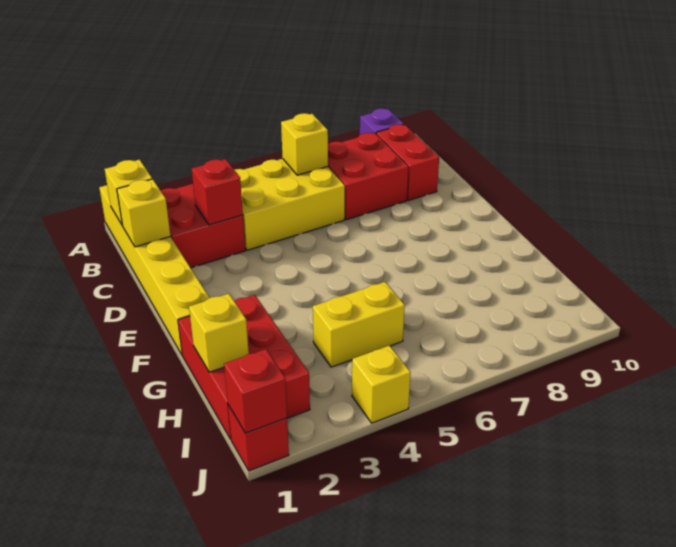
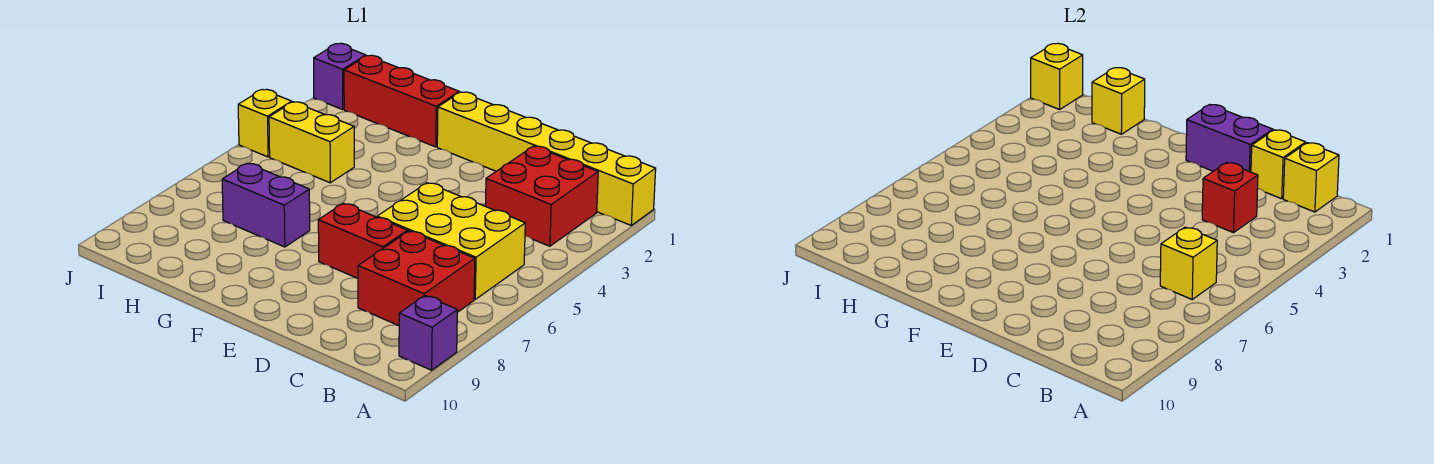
yellow 2x3 brick [234,159,345,250] -> yellow 2x3 brick turned to [377,183,525,299]
red 1x2 brick [376,124,439,200] -> red 1x2 brick moved to [318,203,408,278]
none -> purple 1x2 brick [1186,105,1273,172]
red 2x3 brick [178,295,310,439] -> red 1x3 brick [344,55,459,147]
none -> purple 1x2 brick [222,163,310,247]
yellow 1x2 brick [313,282,405,367] -> yellow 1x2 brick turned to [269,102,354,183]
red 1x1 brick [228,405,289,471] -> purple 1x1 brick [314,43,366,109]
red 1x1 brick [224,349,287,433] -> yellow 1x1 brick [1031,43,1083,109]

